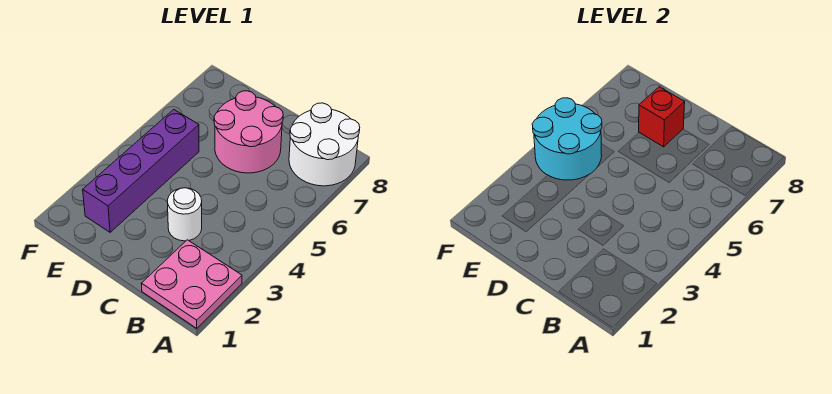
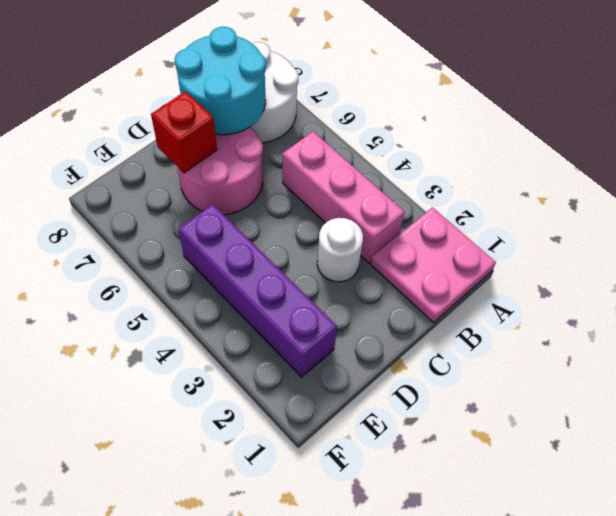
none -> pink 1x3 brick [282,131,405,263]
cyan 2x2 round brick [532,98,602,180] -> cyan 2x2 round brick moved to [175,27,266,135]

